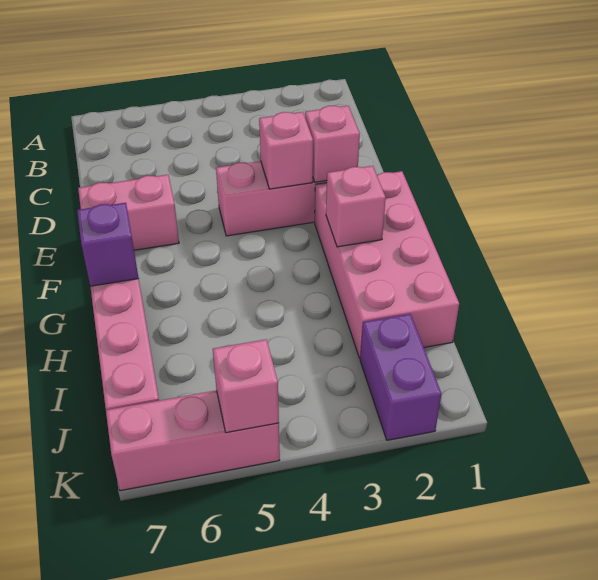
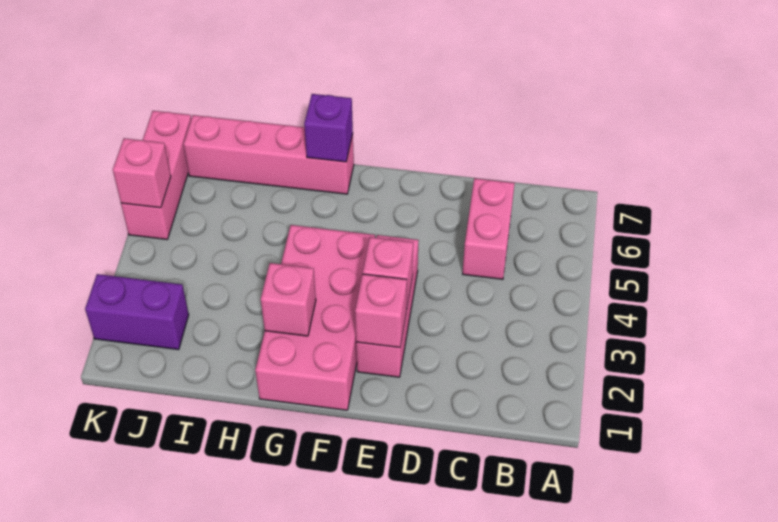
pink 1x2 brick [78,175,179,250] -> pink 1x2 brick moved to [463,178,515,279]
pink 2x4 brick [315,171,459,358] -> pink 2x4 brick turned to [255,225,375,410]

